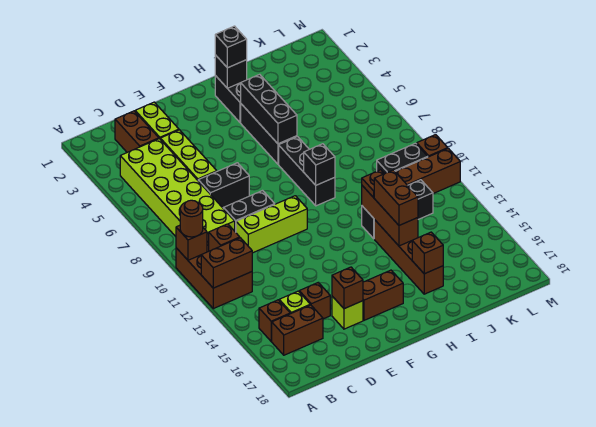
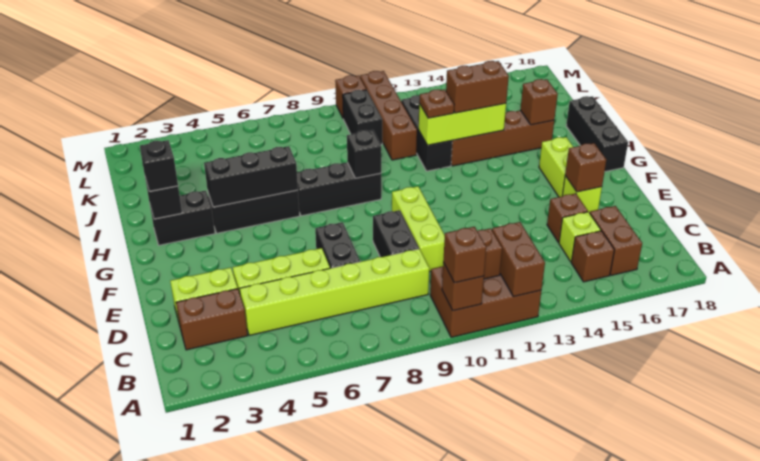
brown 1x1 round brick [180,200,203,237] -> brown 1x1 brick [443,227,486,283]
lime 2x6 brick [120,139,235,237] -> lime 1x6 brick [239,249,429,335]
brown 1x2 brick [363,270,403,320] -> lime 1x2 brick [539,137,573,197]
none -> black 1x3 brick [566,96,628,172]
brown 1x3 brick [362,186,418,246] -> lime 1x3 brick [419,103,506,145]

